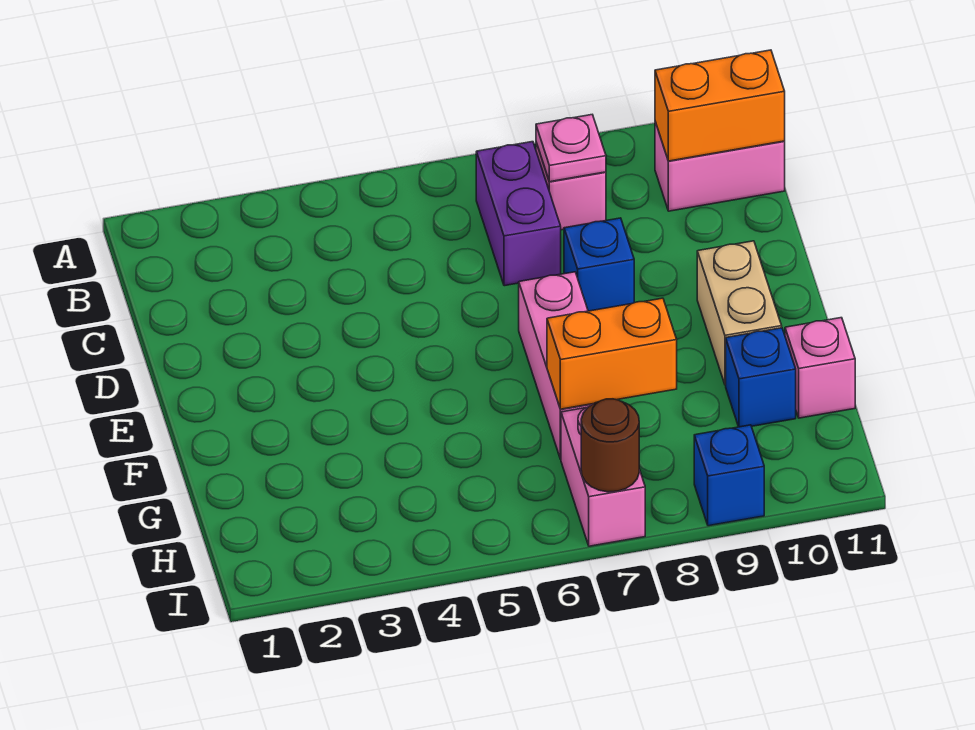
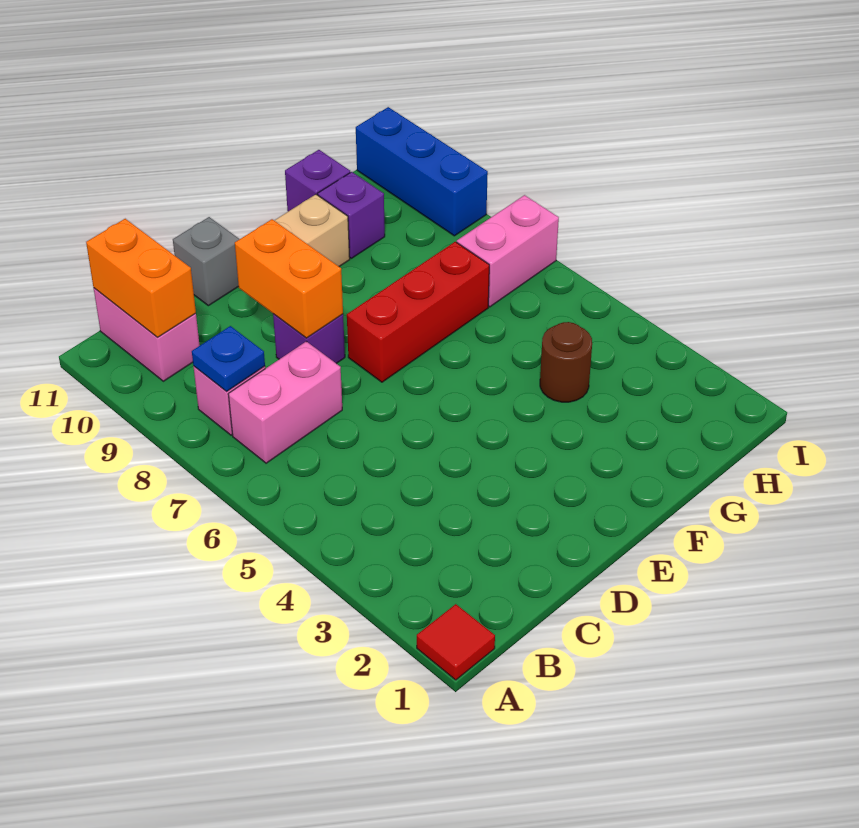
none -> red 1x1 tile [417,604,495,680]
purple 1x2 brick [476,142,561,286] -> pink 1x2 brick [228,341,342,463]
pink 1x1 plate [536,115,606,182] -> blue 1x1 plate [192,326,265,392]
blue 1x1 brick [564,218,634,311] -> purple 1x1 brick [273,314,345,364]
none -> grey 1x1 brick [173,217,239,306]
pink 1x3 brick [519,272,592,459] -> red 1x3 brick [347,242,489,382]
orange 1x2 brick [547,298,677,409] -> orange 1x2 brick moved to [235,219,343,338]
blue 1x1 brick [726,328,796,427] -> purple 1x1 brick [318,172,385,258]
pink 1x1 brick [785,318,855,418] -> purple 1x1 brick [285,150,350,211]
brown 1x1 round brick [581,399,639,492] -> brown 1x1 round brick moved to [540,322,592,402]
blue 1x1 brick [694,425,764,526] -> blue 1x3 brick [356,107,488,236]

